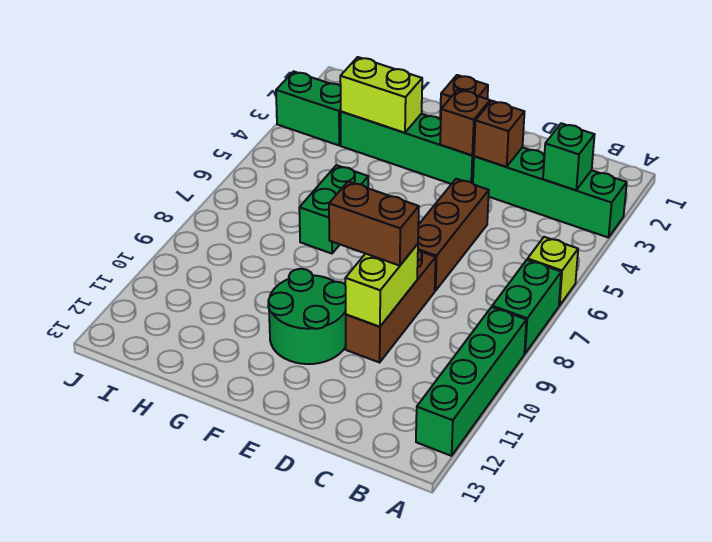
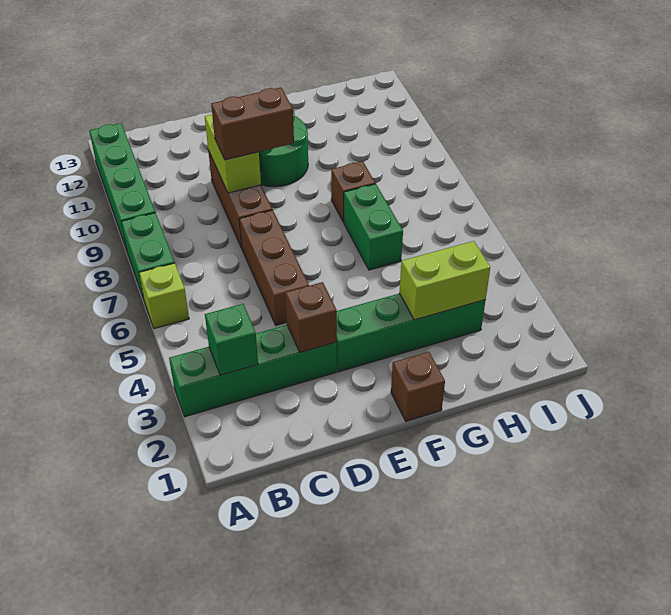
brown 1x1 brick [440,90,490,155] -> brown 1x1 brick moved to [331,161,375,222]
green 1x2 brick [276,71,341,145] -> none

